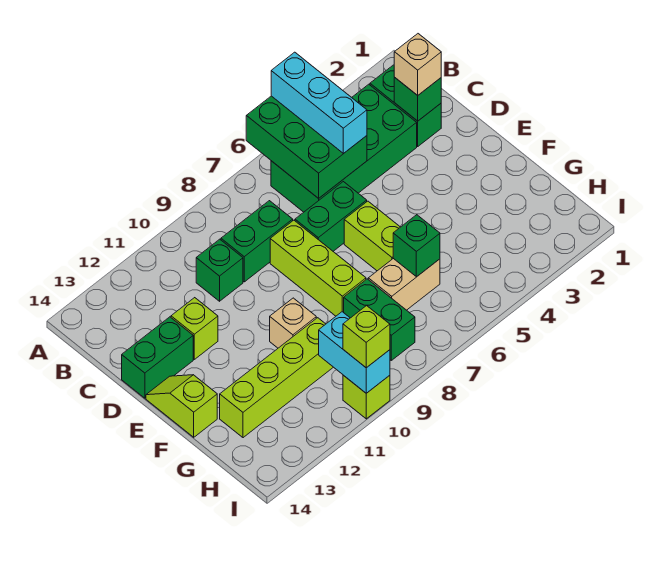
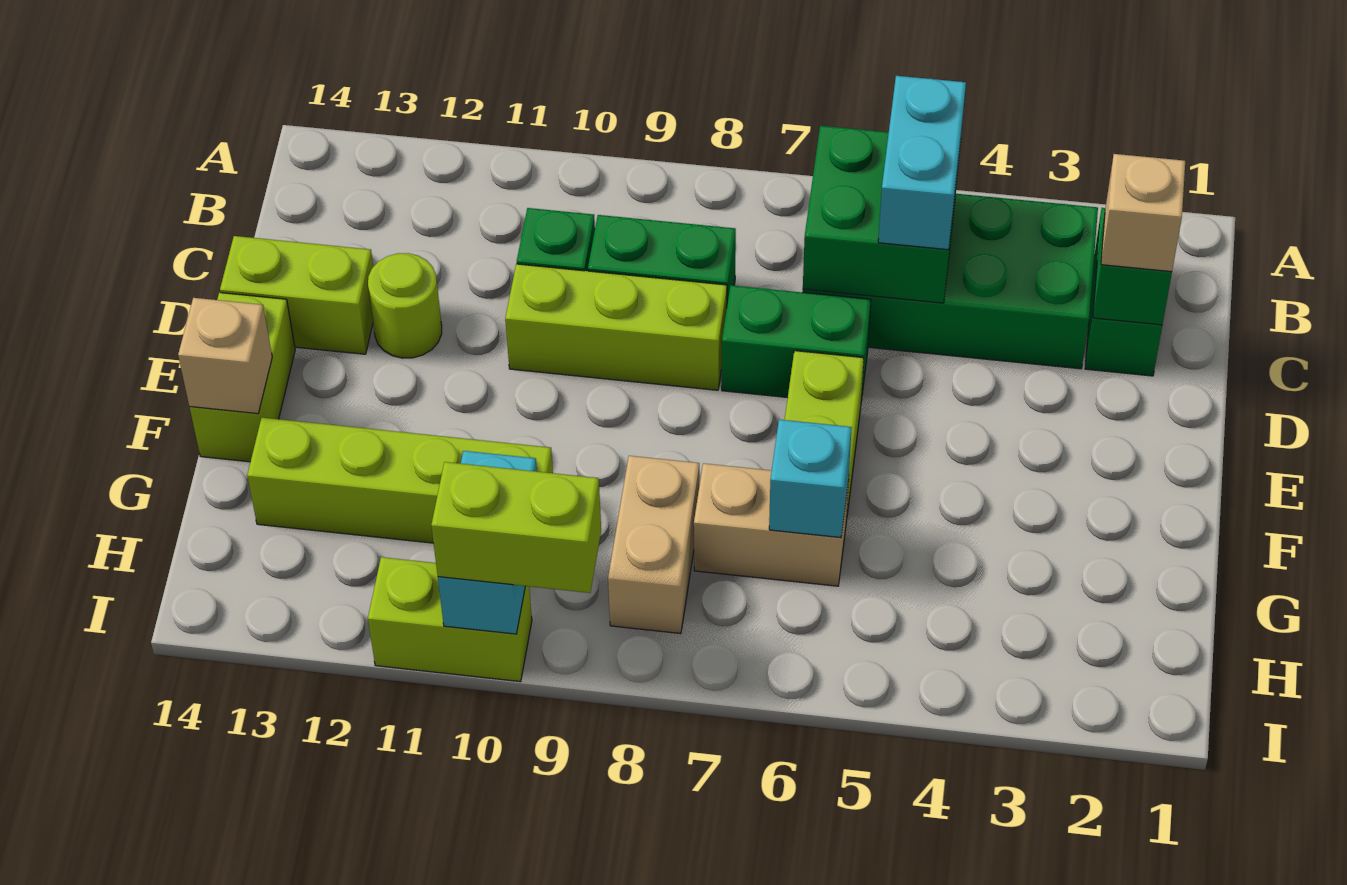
green 2x3 brick [246,96,367,198] -> green 2x2 brick [803,126,960,303]
cyan 1x3 brick [271,52,367,153] -> cyan 1x2 brick [878,76,966,250]
lime 1x3 brick [270,220,366,316] -> lime 1x3 brick turned to [505,264,727,390]
lime 1x1 brick [171,298,218,359] -> lime 1x1 round brick [368,253,442,358]
green 1x2 brick [122,317,193,398] -> lime 1x2 brick [220,236,373,354]
lime 1x2 slope [146,375,217,437] -> lime 1x2 brick [190,293,295,462]
tan 1x1 brick [270,298,316,348] -> tan 1x1 brick moved to [178,298,272,414]
green 1x1 brick [393,215,440,277] -> cyan 1x1 brick [769,420,852,538]
green 1x2 brick [344,279,415,360] -> tan 1x2 brick [608,456,700,634]
lime 1x1 brick [343,375,390,419] -> lime 1x2 brick [368,557,532,682]
lime 1x1 brick [343,306,390,368] -> lime 1x2 brick [431,462,601,593]

